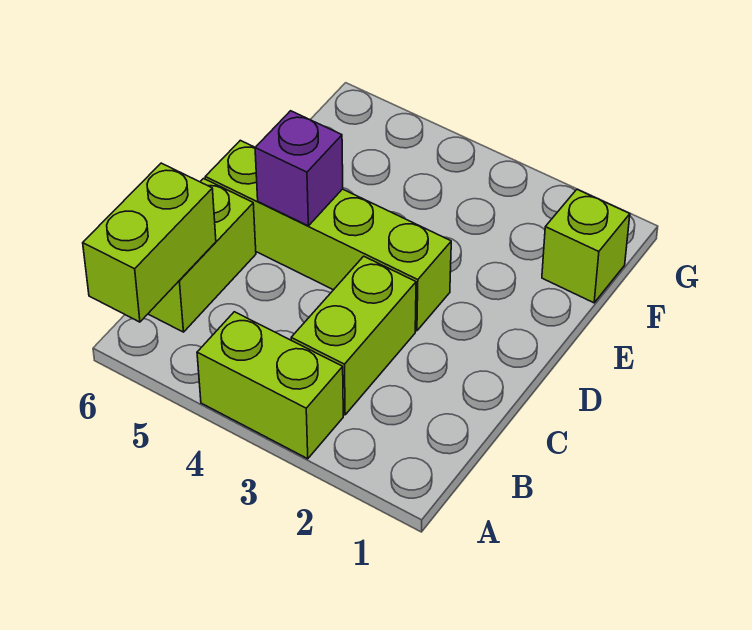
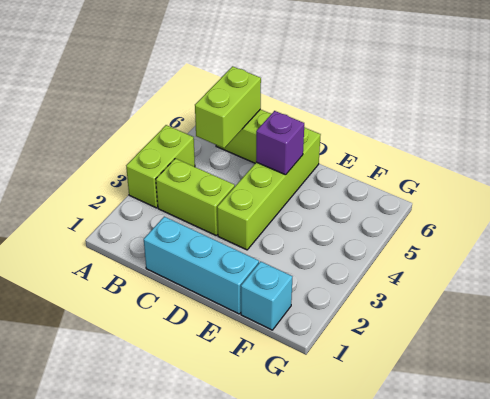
lime 1x2 brick [83,163,216,322] -> lime 1x2 brick turned to [195,66,261,148]
none -> cyan 1x3 brick [144,217,259,314]
lime 1x1 brick [542,190,630,303] -> cyan 1x1 brick [241,261,292,330]

